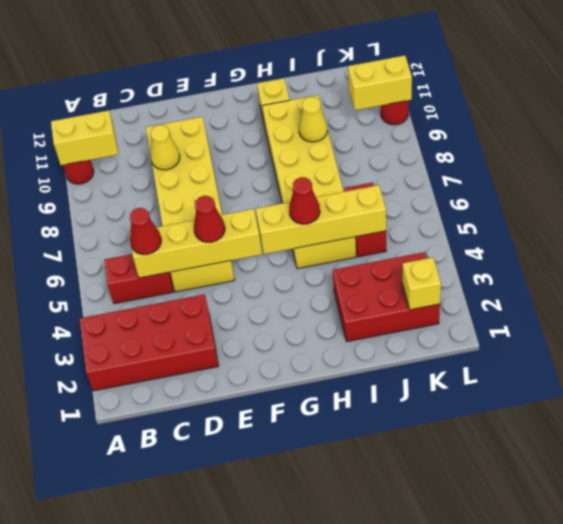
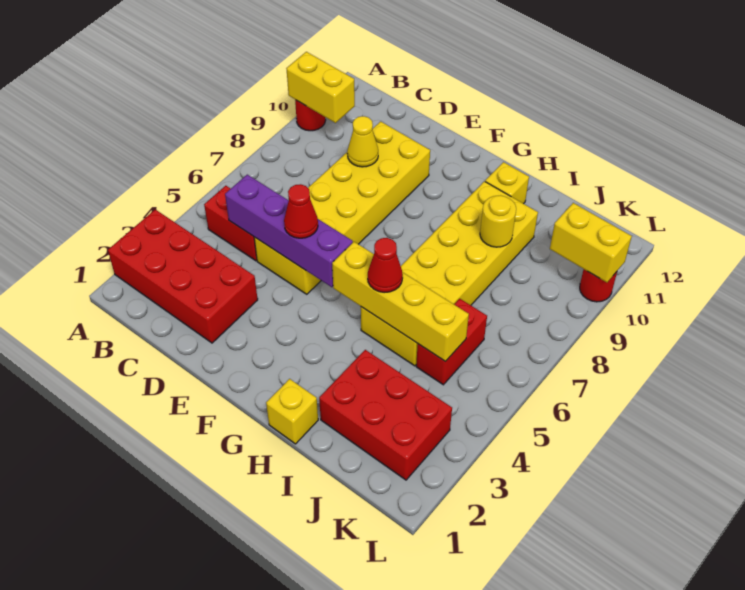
yellow 1x4 brick [129,209,262,278] -> purple 1x4 brick [225,175,353,287]
red 1x1 cone [130,208,161,255] -> none
yellow 1x1 cone [299,97,327,142] -> yellow 1x1 round brick [480,195,516,247]
yellow 1x1 brick [402,257,441,310] -> yellow 1x1 brick moved to [266,379,318,444]

